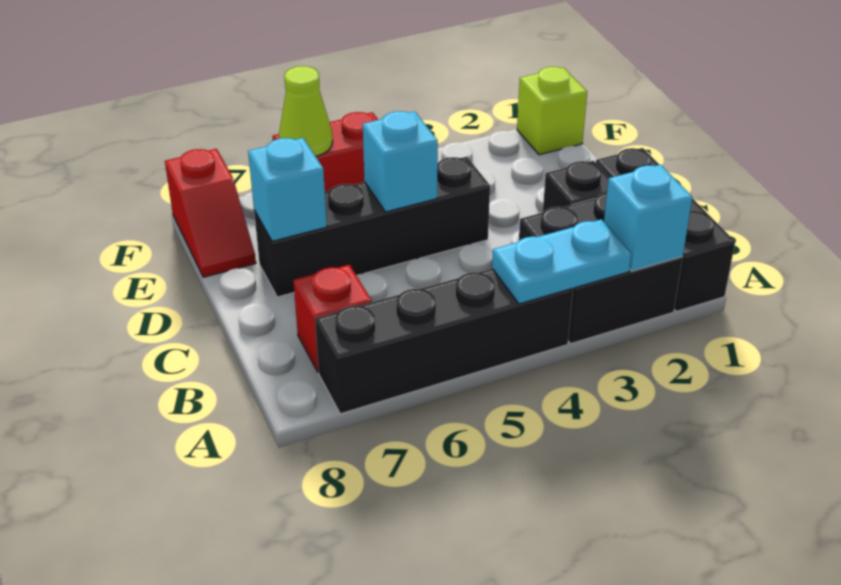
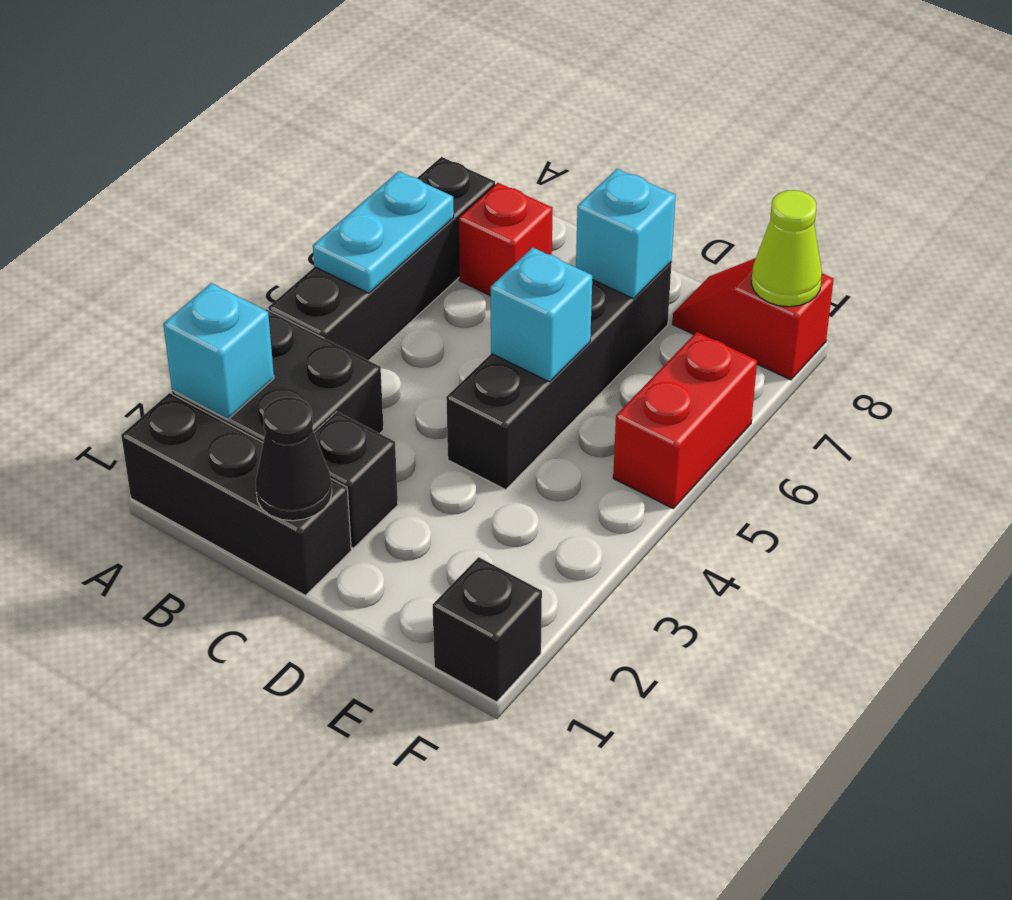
cyan 1x2 plate [492,219,631,304] -> cyan 1x2 plate moved to [313,171,454,293]
none -> black 1x1 cone [255,397,332,521]
lime 1x1 brick [517,67,587,155] -> black 1x1 brick [433,557,542,702]
lime 1x1 cone [279,66,333,156] -> lime 1x1 cone moved to [751,190,822,307]

